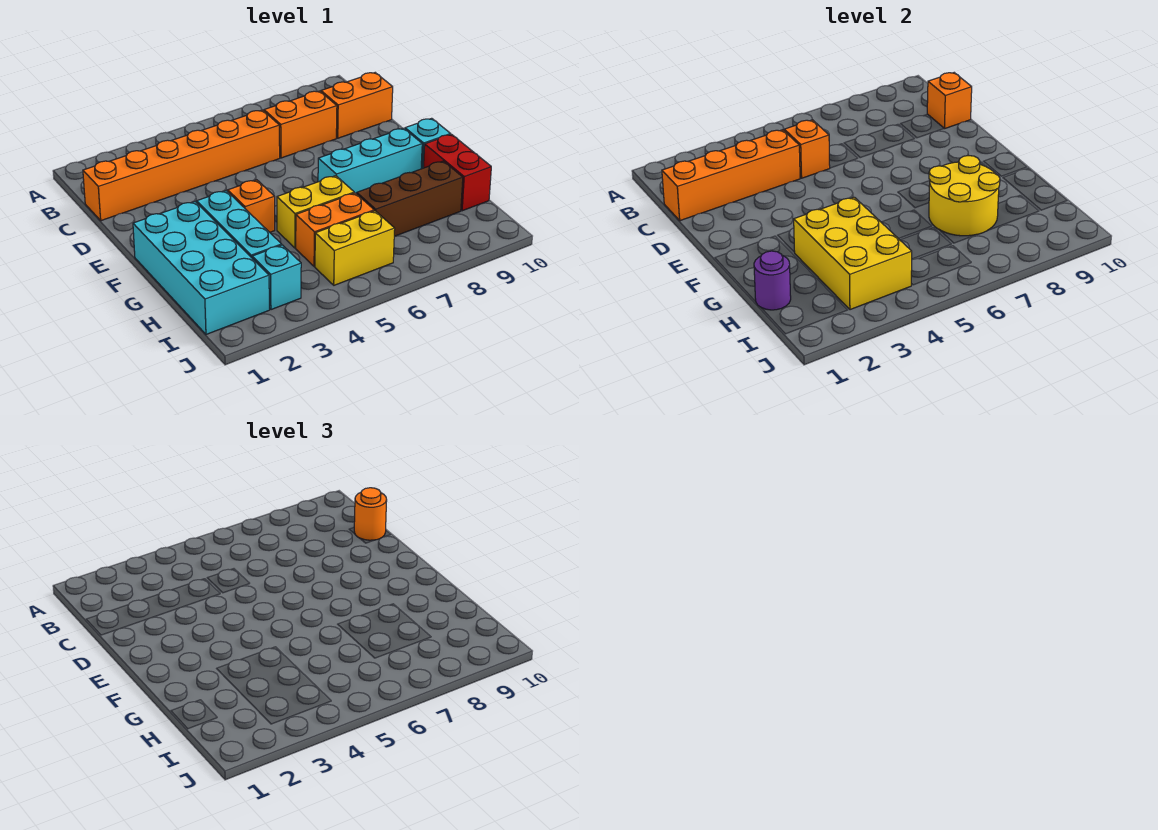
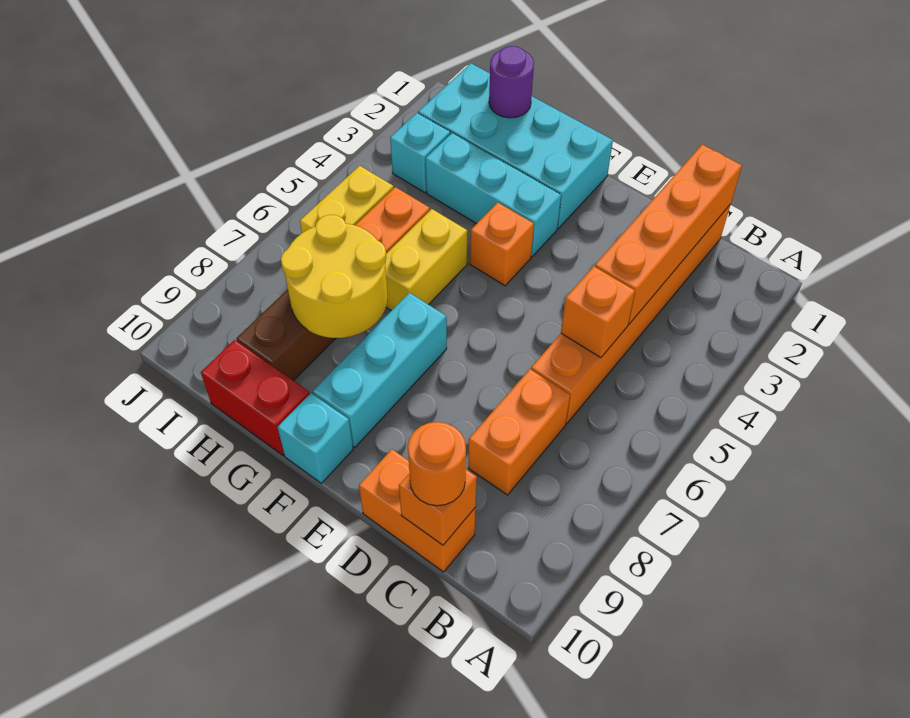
orange 1x2 brick [321,73,393,138] -> orange 1x2 brick turned to [359,449,476,572]
yellow 2x3 brick [794,197,912,310] -> none

